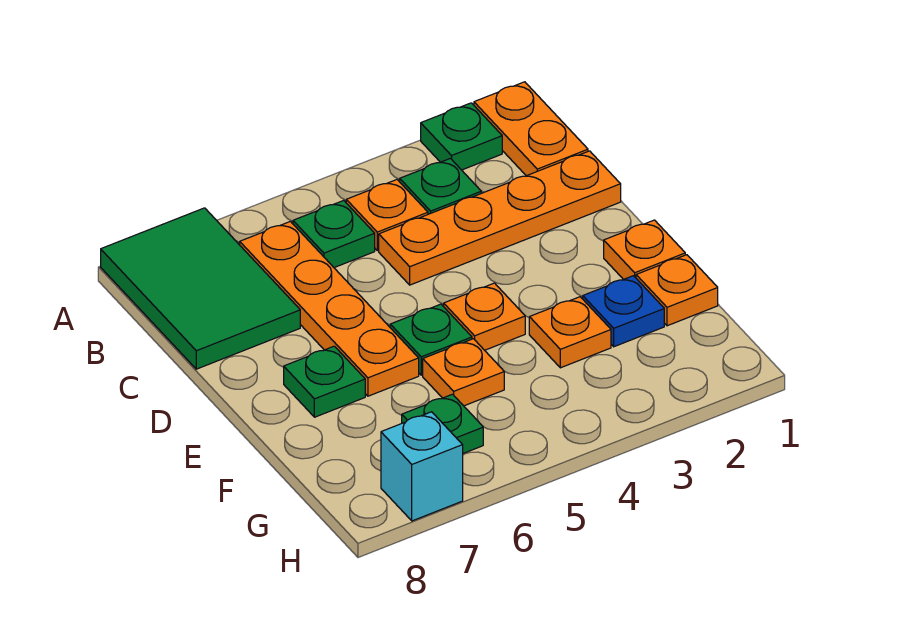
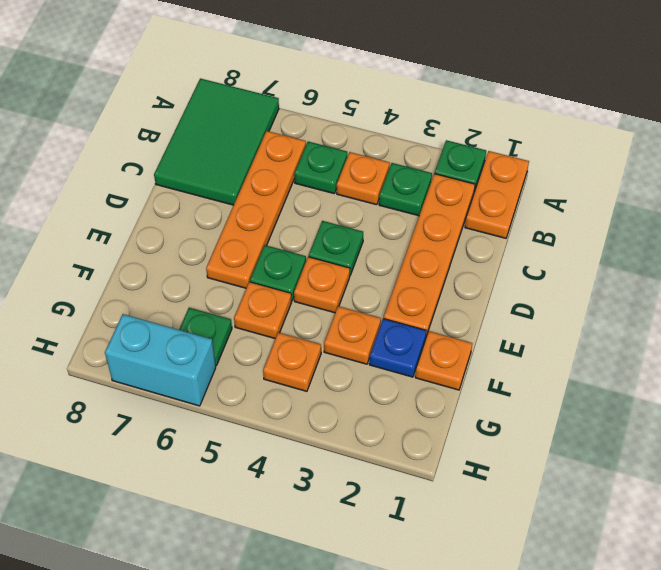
orange 1x4 plate [379,151,621,285] -> orange 1x4 plate turned to [384,174,475,336]
orange 1x1 plate [604,220,685,280] -> orange 1x1 plate moved to [263,333,321,391]
green 1x1 plate [284,346,365,417] -> green 1x1 plate moved to [309,221,363,275]
cyan 1x1 brick [381,412,463,521] -> cyan 1x2 brick [105,314,216,406]

